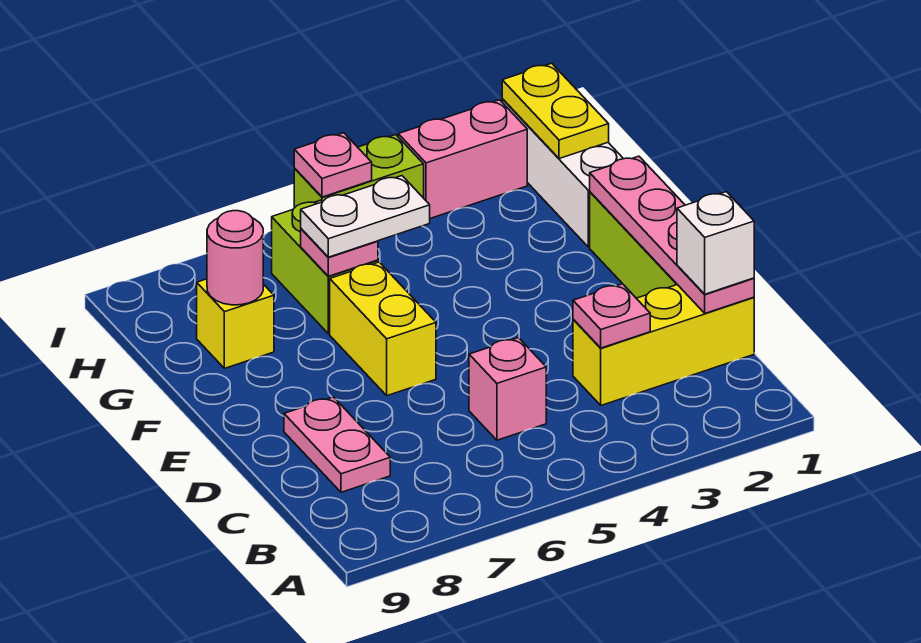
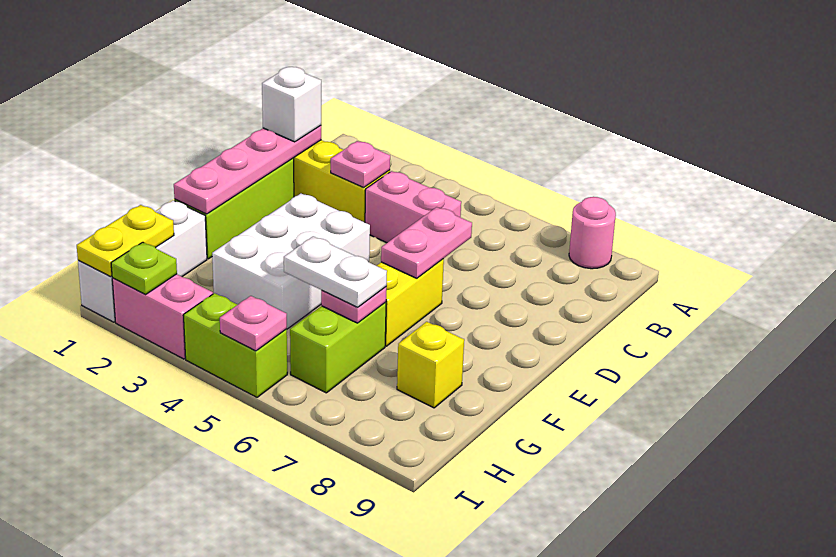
pink 1x1 brick [469,338,546,440] -> pink 1x2 brick [365,171,461,243]
pink 1x2 plate [284,397,390,492] -> pink 1x2 plate moved to [381,207,472,278]
none -> white 2x3 brick [212,194,370,329]
pink 1x1 round brick [207,211,263,305] -> pink 1x1 round brick moved to [569,197,616,269]
none -> lime 1x1 plate [111,242,177,294]

